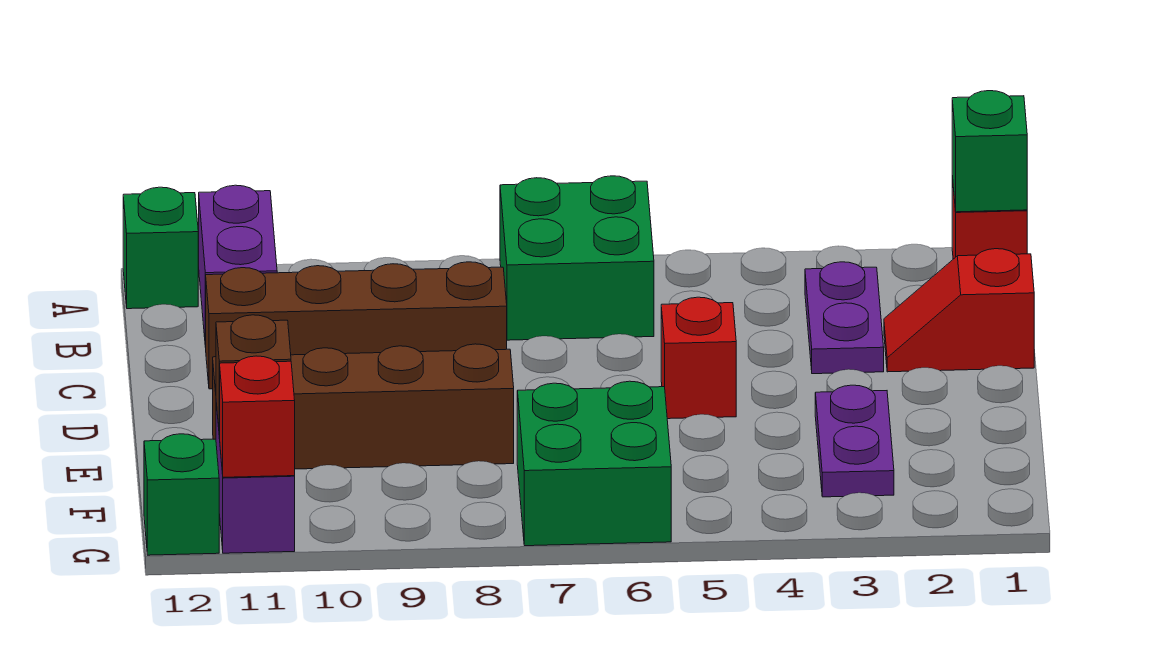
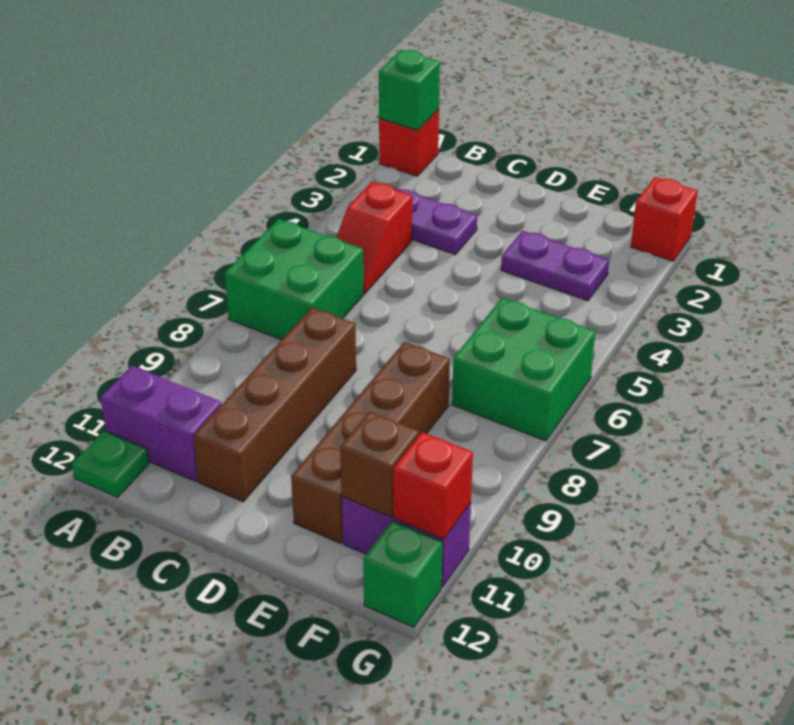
green 1x1 brick [123,187,198,309] -> green 1x1 plate [72,431,149,497]
red 1x2 slope [884,249,1034,372] -> red 1x2 slope moved to [336,182,412,294]
red 1x1 brick [661,297,736,419] -> red 1x1 brick moved to [631,177,698,261]

